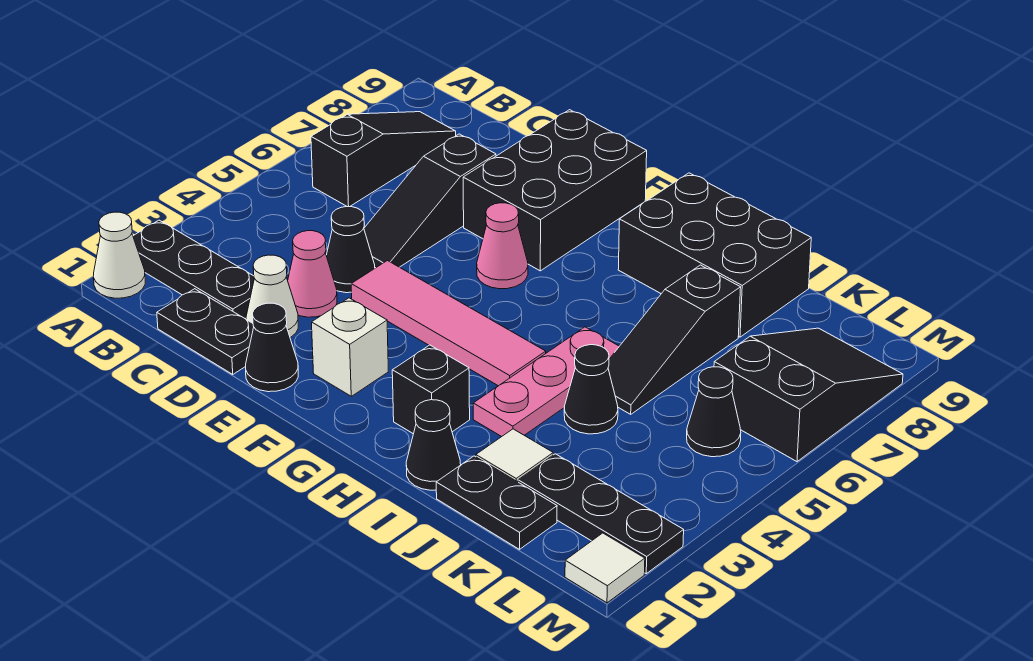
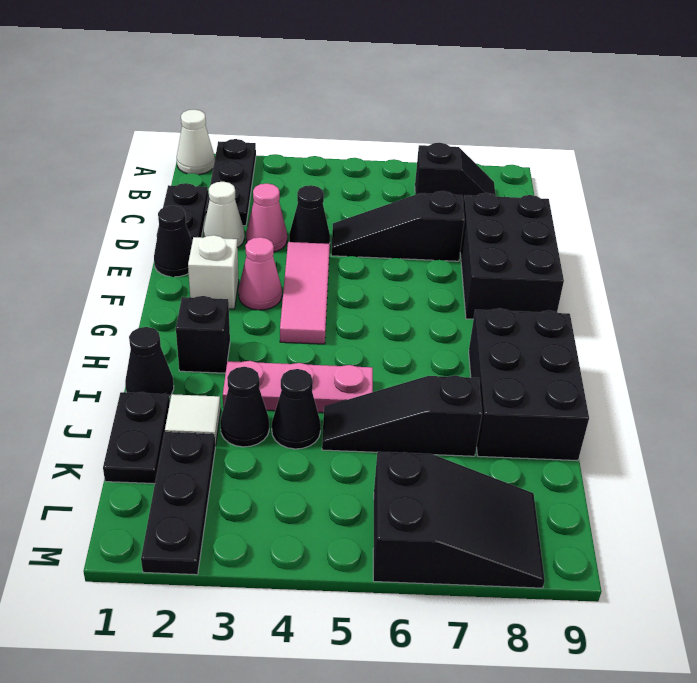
black 1x3 slope [311,112,456,207] -> black 1x2 slope [415,143,496,202]
pink 1x4 tile [351,261,546,386] -> pink 1x3 tile [280,242,330,344]
black 2x3 brick [463,110,647,271] -> black 2x3 brick turned to [460,193,564,319]
pink 1x1 cone [477,203,528,289] -> pink 1x1 cone moved to [239,237,282,310]
black 1x1 cone [687,367,741,457] -> black 1x1 cone moved to [220,367,269,447]
white 1x1 tile [565,533,645,603] -> none

